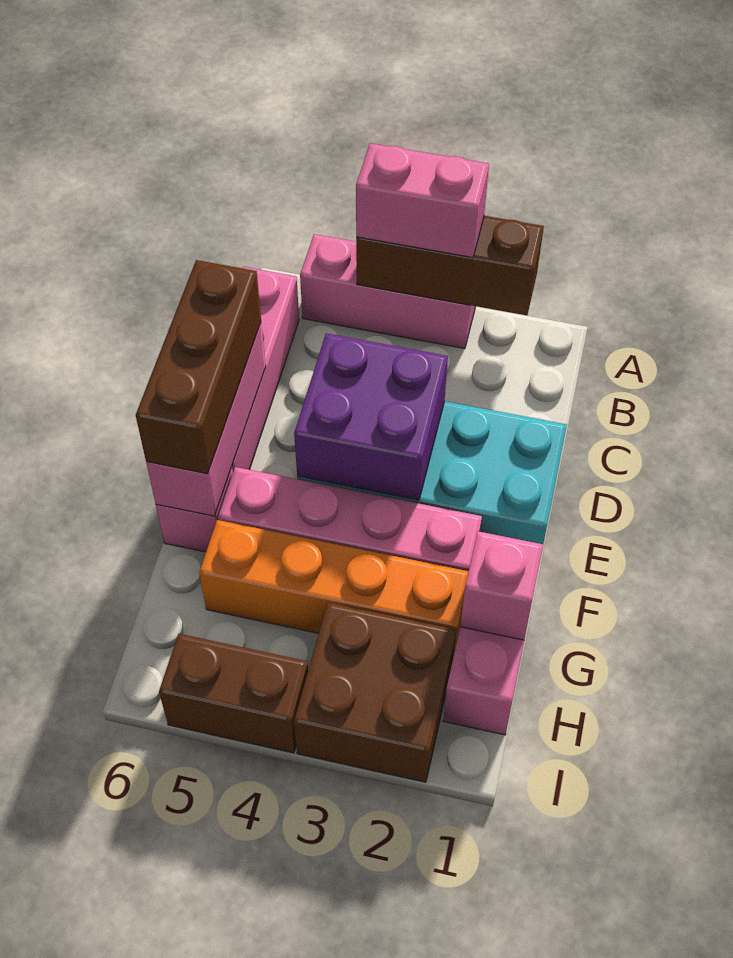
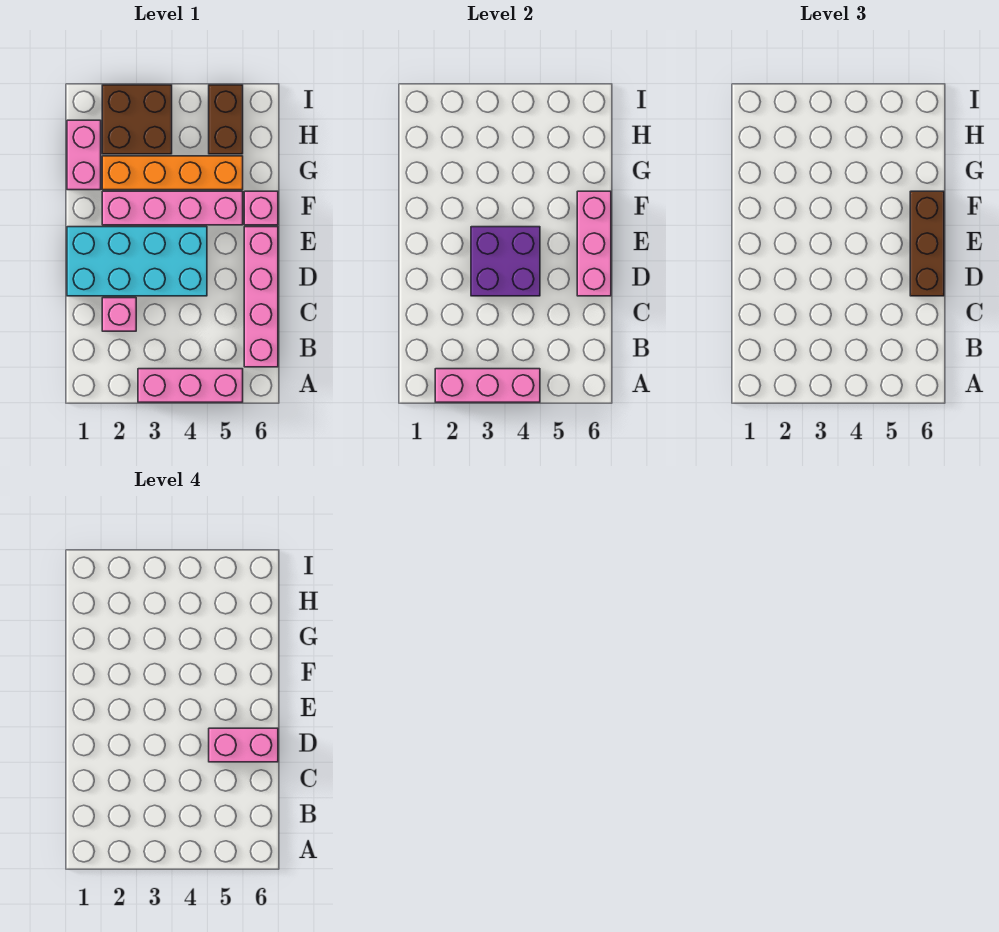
brown 1x3 brick [356,216,544,315] -> pink 1x3 brick [435,369,540,402]
pink 1x2 brick [356,143,489,258] -> pink 1x2 brick moved to [209,728,278,762]
pink 1x1 brick [460,531,543,640] -> pink 1x1 brick moved to [102,298,136,331]
brown 1x2 brick [159,634,308,753] -> brown 1x2 brick turned to [209,85,243,154]

